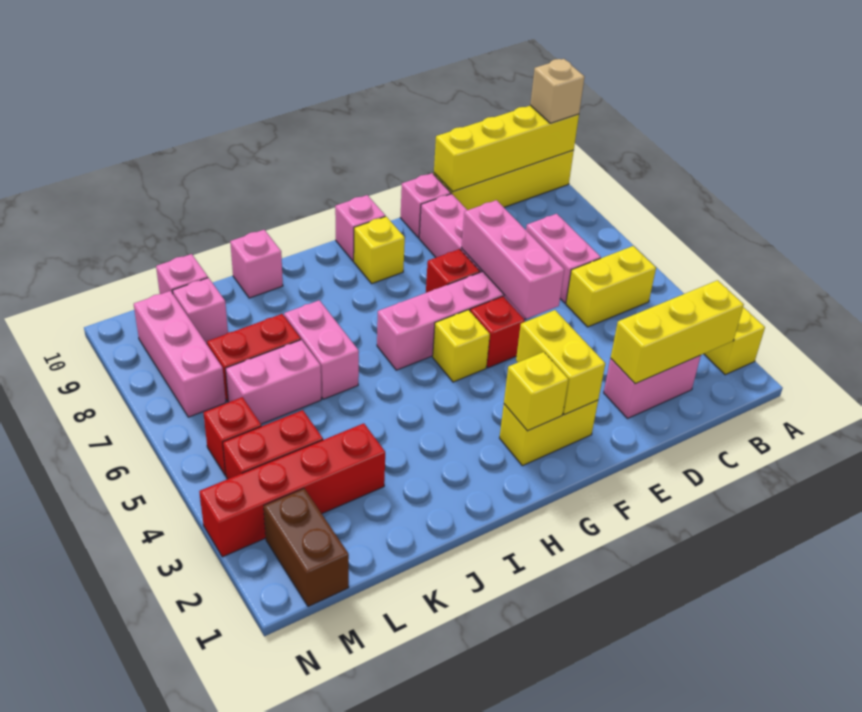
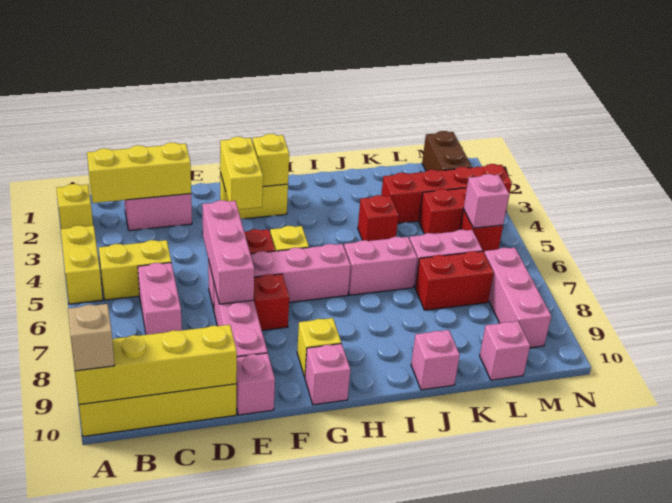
none -> yellow 1x2 brick [61,225,103,304]
none -> red 1x1 brick [358,195,399,241]
pink 1x2 brick [284,300,359,399] -> pink 1x2 brick turned to [344,237,417,295]
pink 1x1 brick [173,278,228,344] -> pink 1x1 brick moved to [464,174,509,228]

